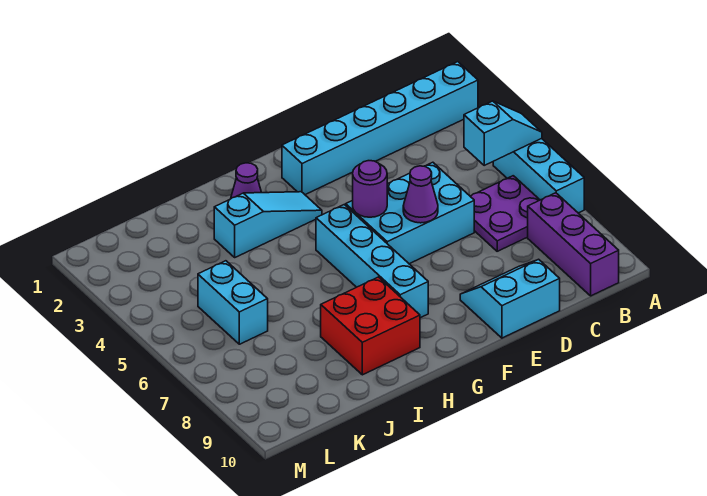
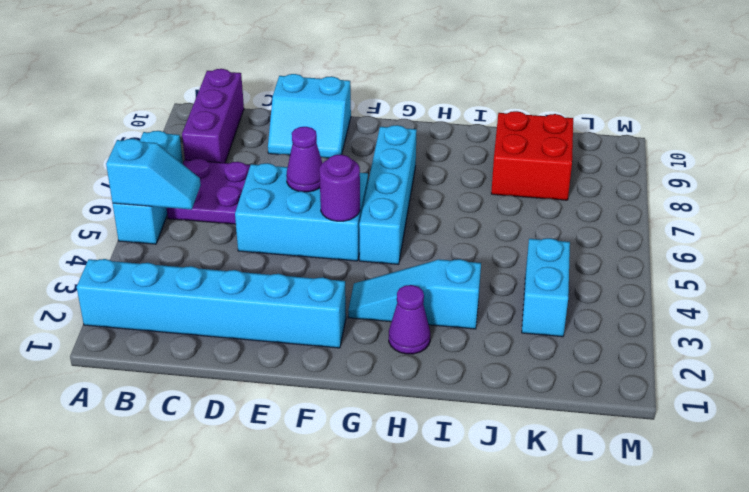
cyan 1x2 slope [464,101,542,165] -> cyan 1x2 slope turned to [106,139,201,210]
red 2x2 brick [321,277,420,375] -> red 2x2 brick moved to [491,111,573,200]
cyan 1x2 brick [198,261,268,344] -> cyan 1x2 brick moved to [522,238,570,337]

